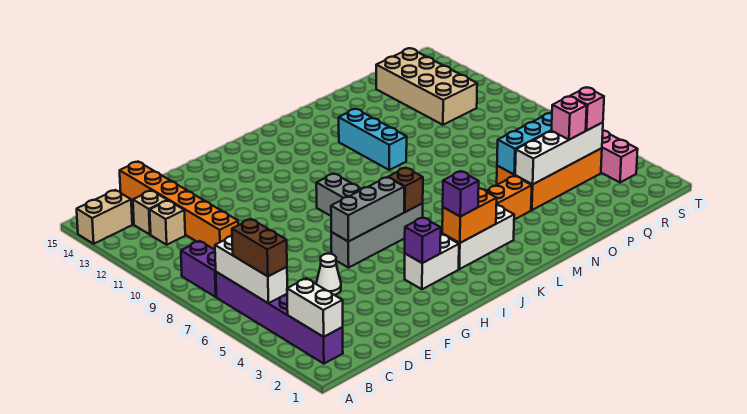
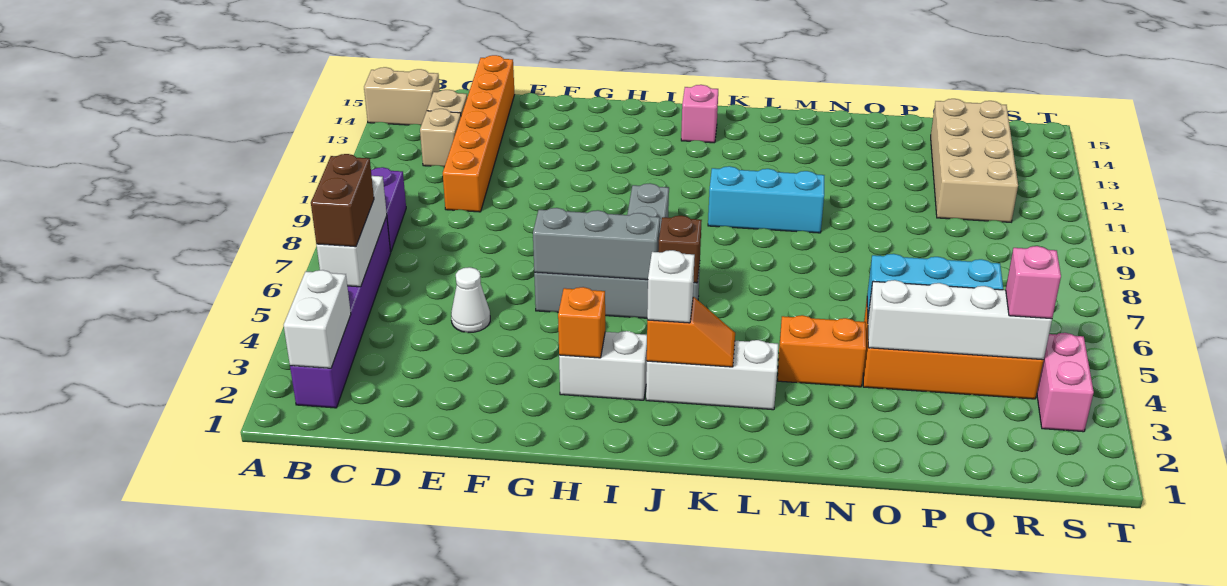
purple 1x1 brick [405,218,441,263] -> orange 1x1 brick [558,287,605,358]
orange 1x2 brick [442,189,497,243] -> orange 1x2 slope [647,297,735,367]
purple 1x1 brick [443,171,479,217] -> white 1x1 brick [647,250,695,323]
cyan 1x3 brick [339,109,407,170] -> cyan 1x3 brick turned to [708,166,824,233]
pink 1x1 brick [551,97,587,140] -> pink 1x1 brick moved to [681,85,718,143]

